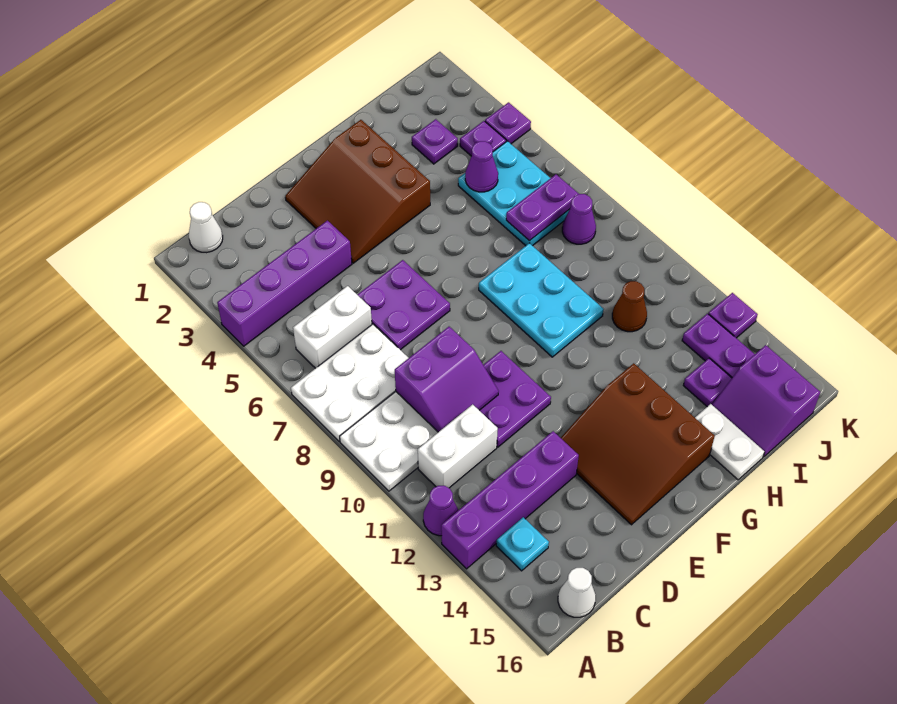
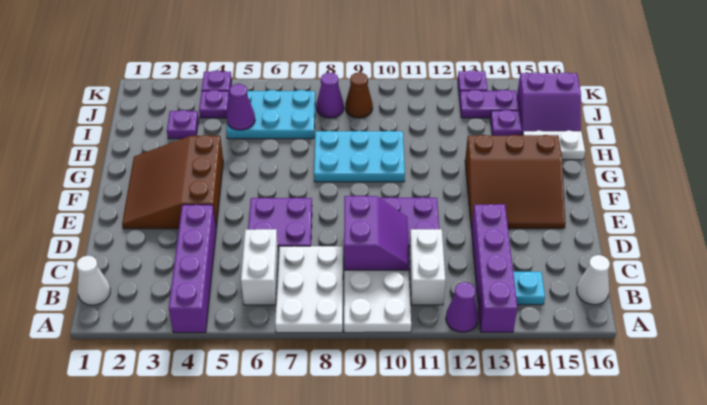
brown 3x3 slope [285,120,430,263] -> brown 3x3 slope turned to [122,135,223,229]
purple 1x2 plate [506,175,579,241] -> none
brown 1x1 cone [612,281,647,332] -> brown 1x1 cone moved to [345,73,373,118]

